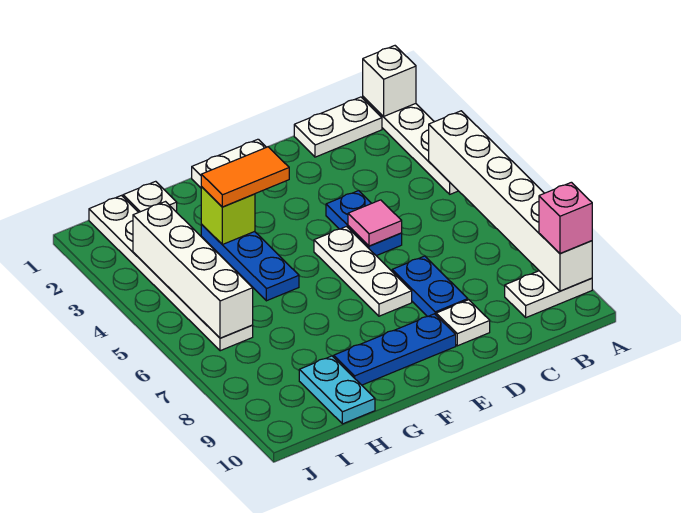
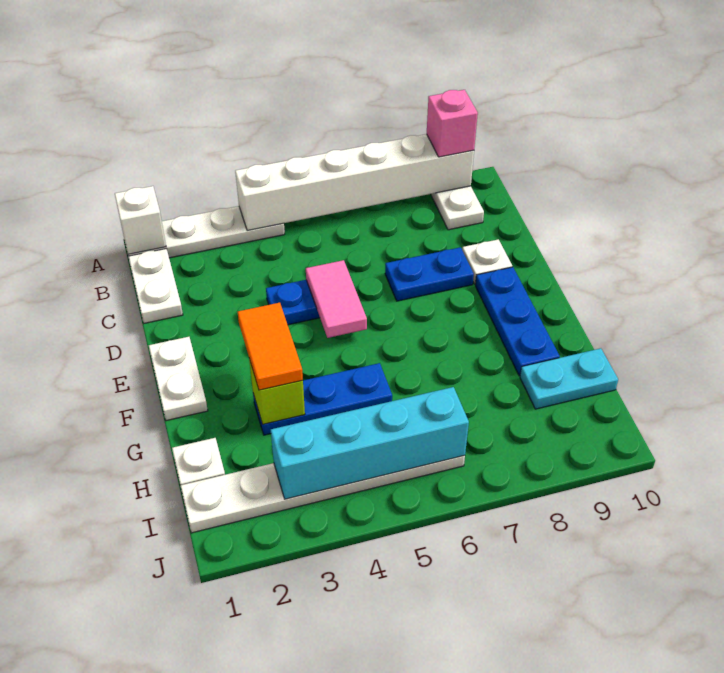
pink 1x1 tile [348,200,402,246] -> pink 1x2 tile [306,260,367,338]
white 1x3 plate [314,227,412,316] -> none
white 1x4 brick [133,202,253,338] -> cyan 1x4 brick [271,387,469,499]

